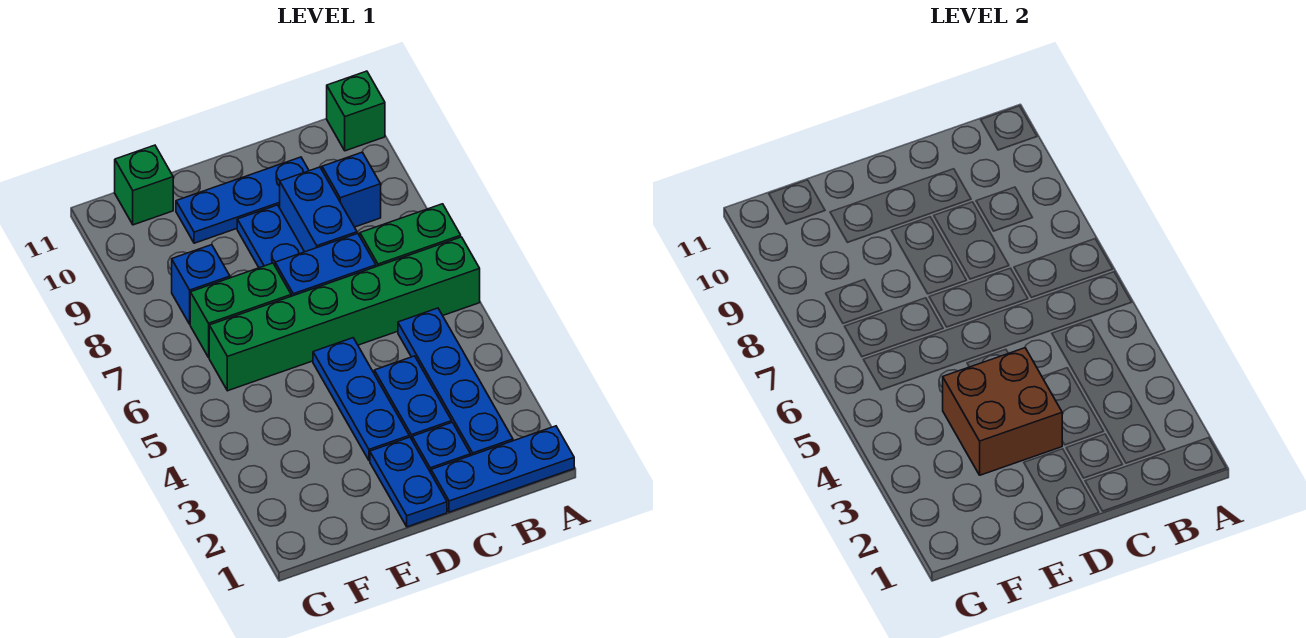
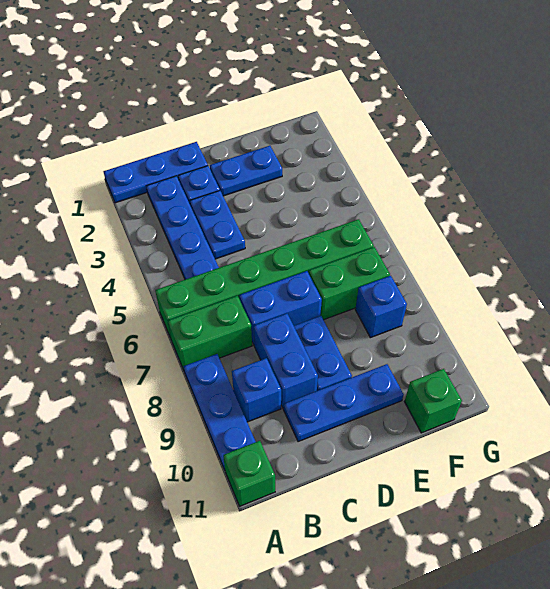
blue 1x2 plate [370,437,447,527] -> blue 1x2 plate turned to [210,146,282,196]
blue 1x3 plate [313,338,409,461] -> blue 1x3 plate moved to [183,354,256,470]
brown 2x2 brick [943,348,1063,475] -> none

